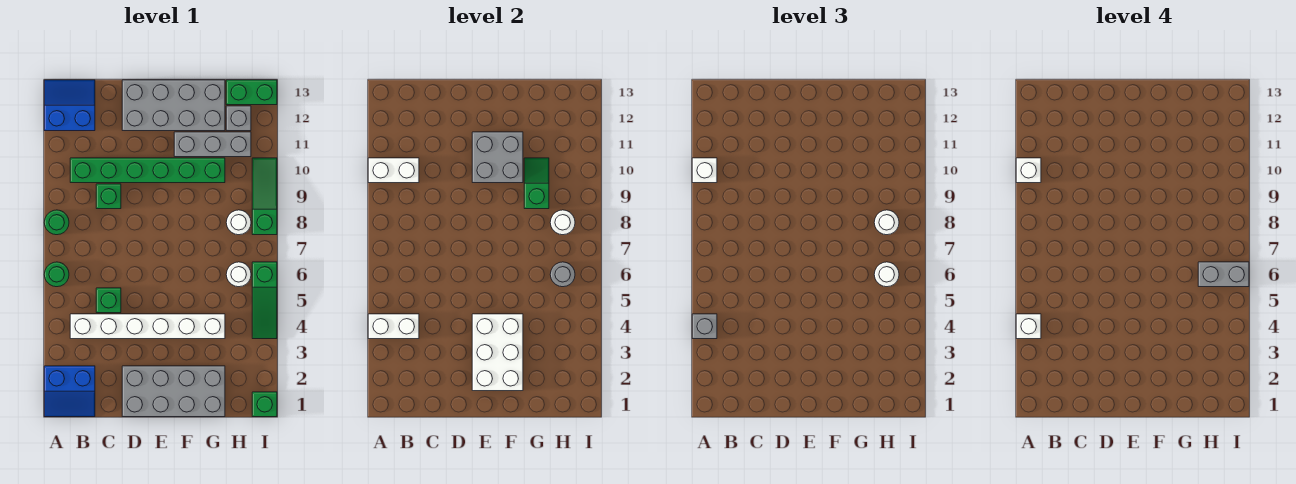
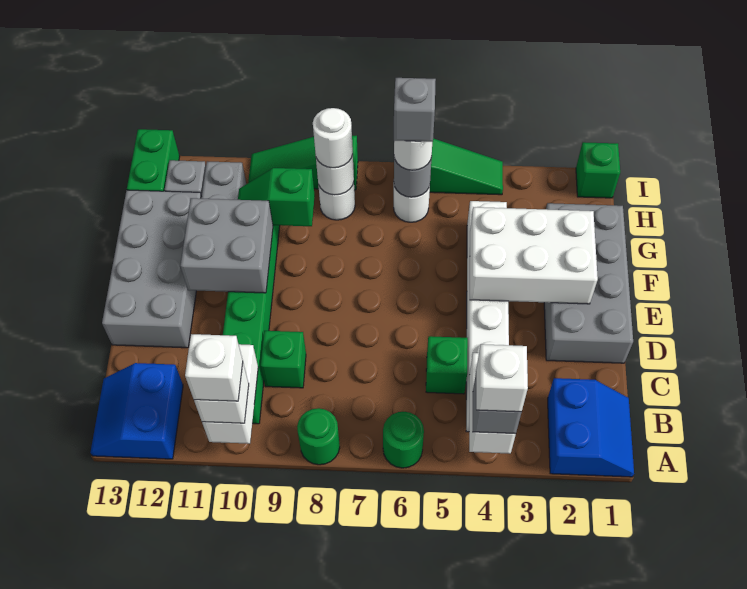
grey 1x2 brick [1198,262,1249,287] -> grey 1x1 brick [394,78,436,142]

